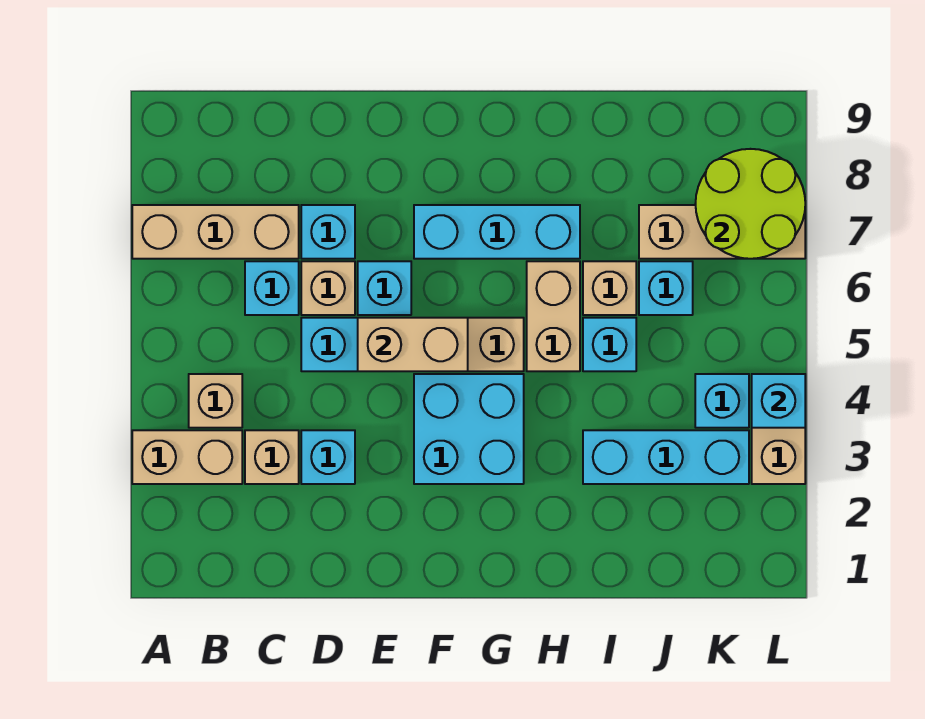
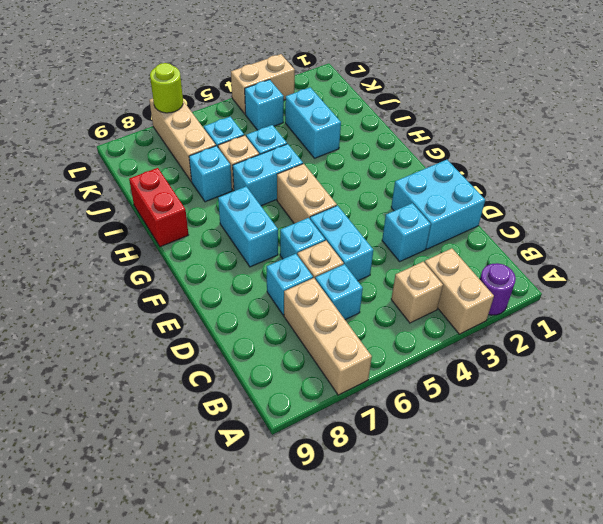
none -> purple 1x1 round brick [480,263,516,315]
tan 1x1 brick [245,430,299,484] -> none
tan 1x2 brick [358,318,468,371] -> none
cyan 2x2 brick [414,374,524,484] -> cyan 2x2 brick moved to [391,160,485,249]
cyan 1x3 brick [414,205,580,259] -> cyan 1x2 brick [218,186,278,267]
tan 1x2 brick [527,261,580,371] -> cyan 1x2 brick [233,144,303,206]
none -> red 1x2 brick [129,168,188,247]
cyan 1x3 brick [583,430,749,484] -> cyan 1x2 brick [285,87,341,158]
lime 2x2 round brick [695,149,805,259] -> lime 1x1 round brick [150,63,183,113]
cyan 1x1 brick [752,374,805,428] -> cyan 1x1 brick moved to [189,146,232,202]

